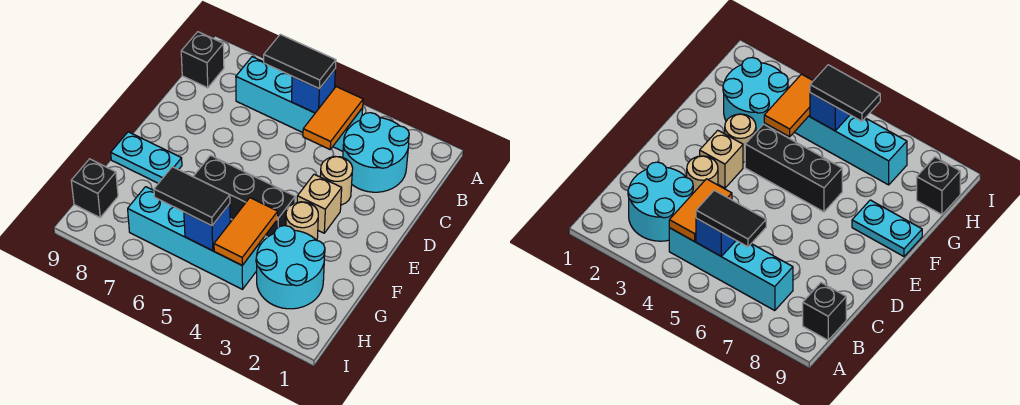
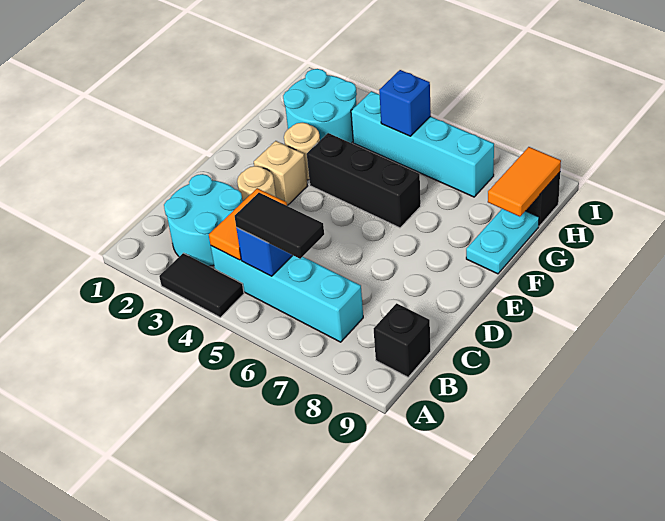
cyan 1x2 plate [111,132,182,183] -> cyan 1x2 plate turned to [466,209,539,274]
orange 1x2 tile [214,198,278,265] -> orange 1x2 tile moved to [488,147,561,217]
black 1x2 tile [154,167,230,226] -> black 1x2 tile moved to [159,253,244,317]

